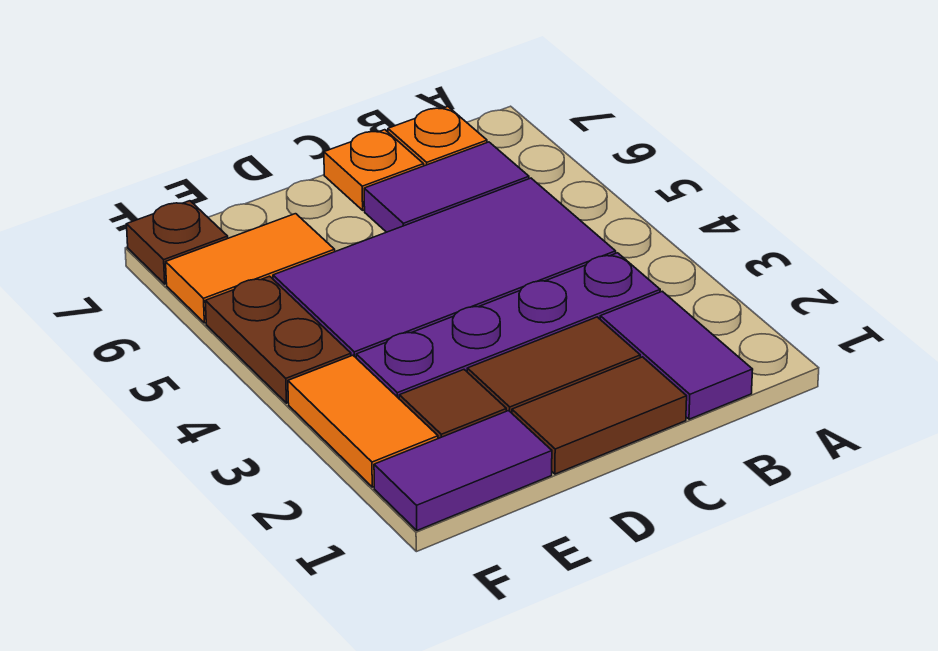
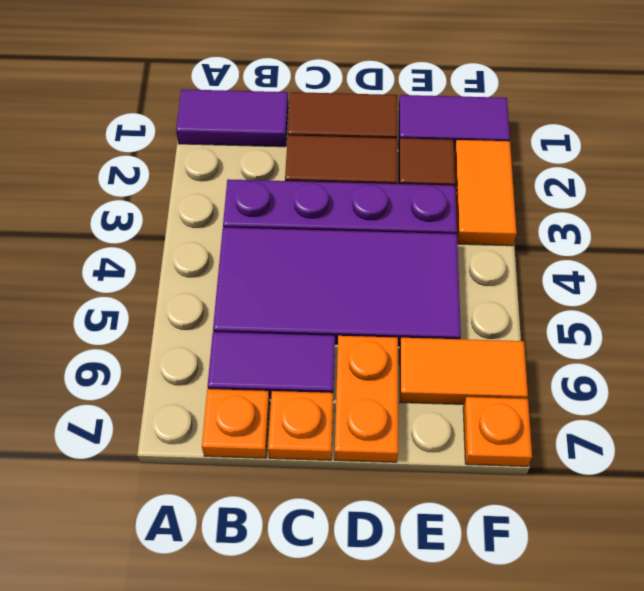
purple 1x2 tile [600,291,753,419] -> purple 1x2 tile turned to [176,89,288,147]
none -> orange 1x2 plate [335,336,398,462]
brown 1x2 plate [205,276,351,403] -> none
brown 1x1 plate [127,201,228,284] -> orange 1x1 plate [463,397,532,466]

